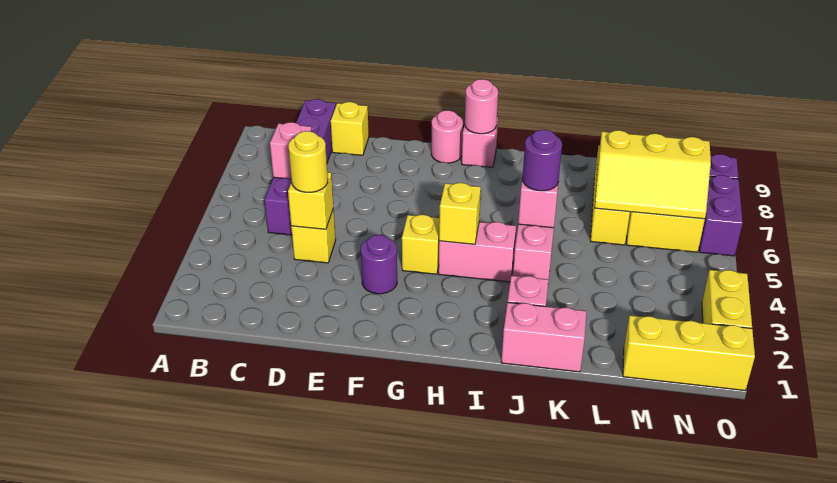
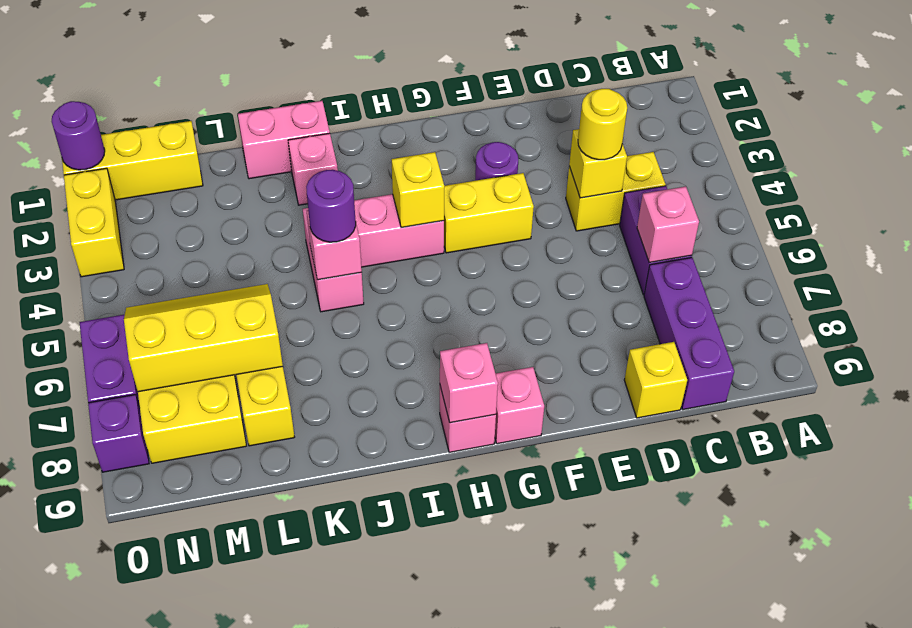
yellow 1x1 brick [291,208,336,263] -> yellow 1x2 brick [566,152,665,231]
yellow 1x1 brick [402,215,440,274] -> yellow 1x2 brick [444,173,534,253]
pink 1x1 round brick [431,110,463,163] -> pink 1x1 brick [495,367,544,444]
pink 1x1 round brick [465,79,498,134] -> pink 1x1 brick [440,343,498,423]
none -> purple 1x1 round brick [52,101,105,170]

